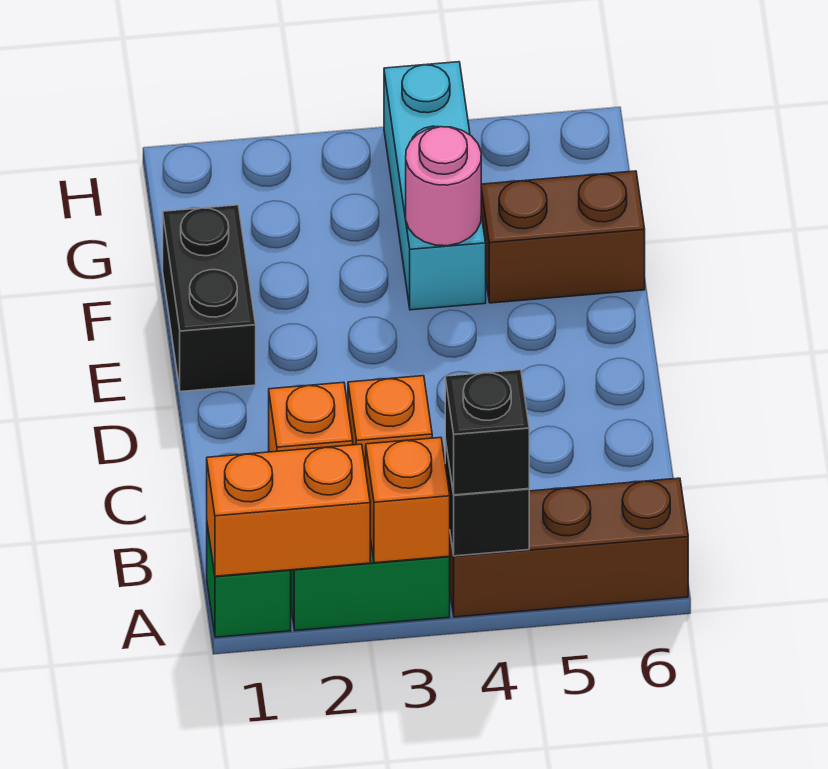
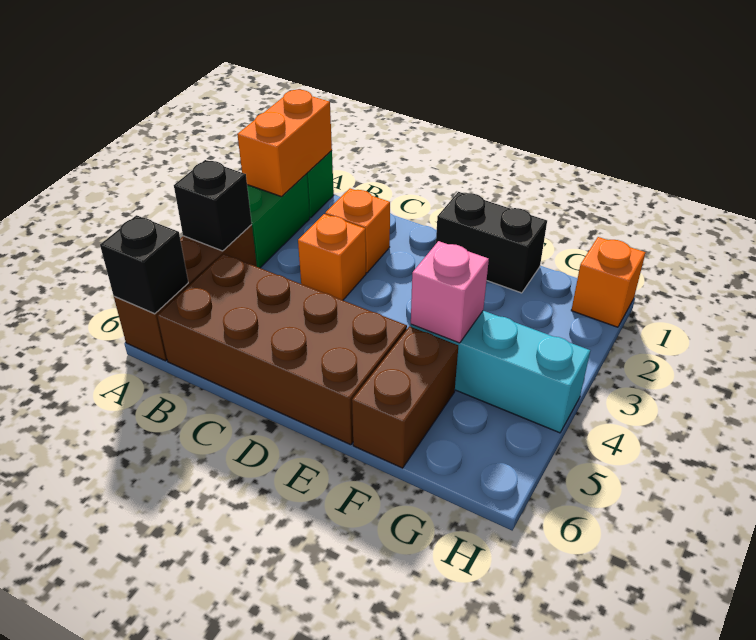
orange 1x1 brick [366,438,450,563] -> orange 1x1 brick moved to [571,237,646,327]
black 1x1 brick [445,370,529,495] -> black 1x1 brick moved to [100,215,188,314]
none -> brown 2x4 brick [157,254,407,445]
pink 1x1 round brick [406,127,481,246] -> pink 1x1 brick [411,241,489,343]

